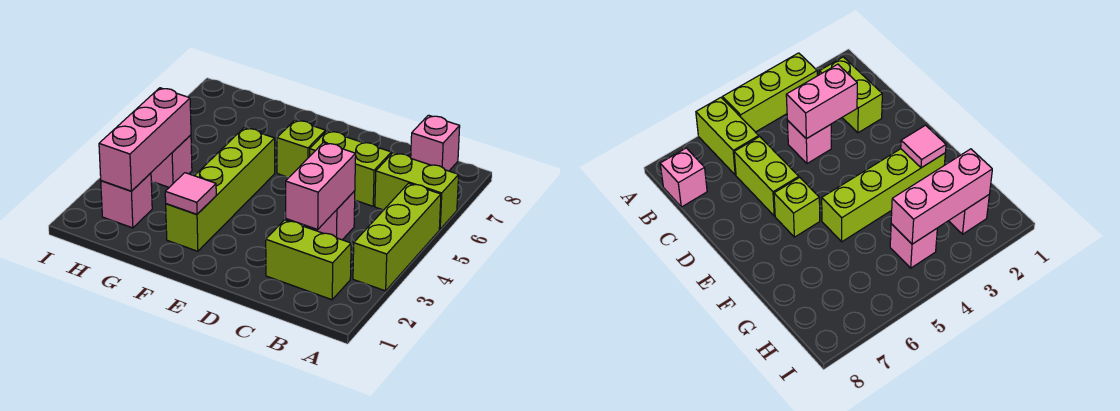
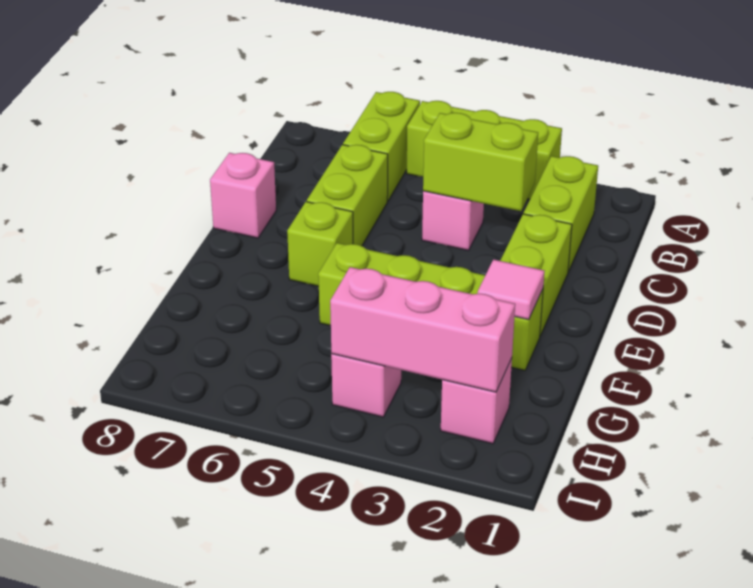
pink 1x1 brick [411,115,460,171] -> pink 1x1 brick moved to [210,153,276,238]
pink 1x2 brick [286,143,356,229] -> lime 1x2 brick [423,113,538,211]
none -> lime 1x2 brick [500,214,572,336]

